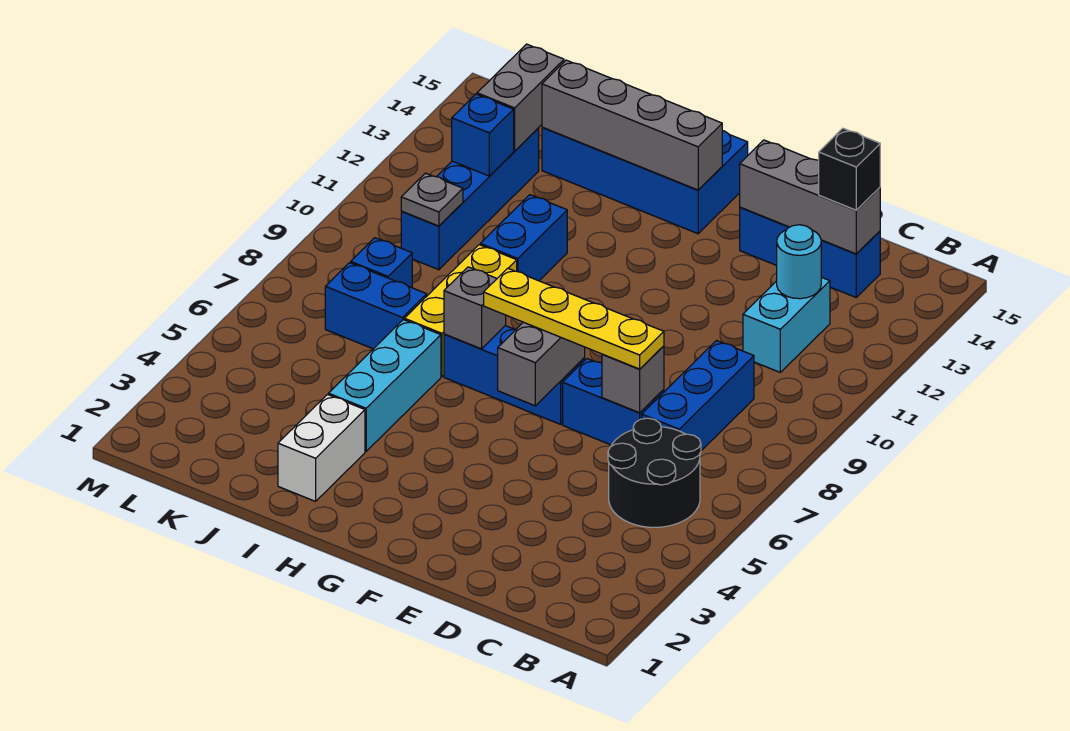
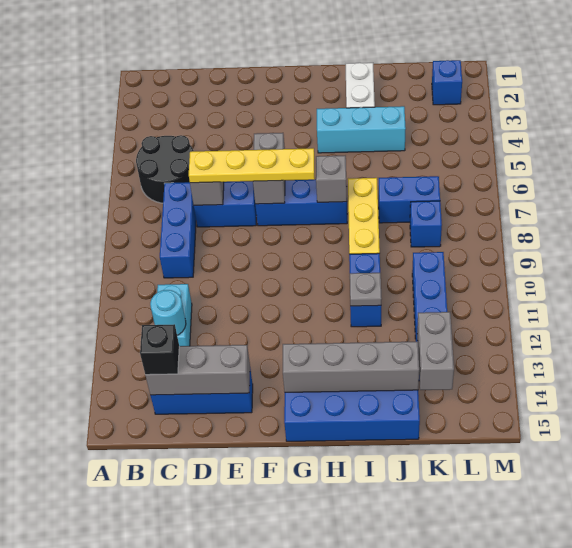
cyan 1x3 brick [329,320,441,451] -> cyan 1x3 brick turned to [317,106,406,153]
grey 1x1 plate [401,173,463,226] -> grey 1x1 plate moved to [350,273,382,306]
blue 1x1 brick [452,94,514,176] -> blue 1x1 brick moved to [432,60,462,105]

